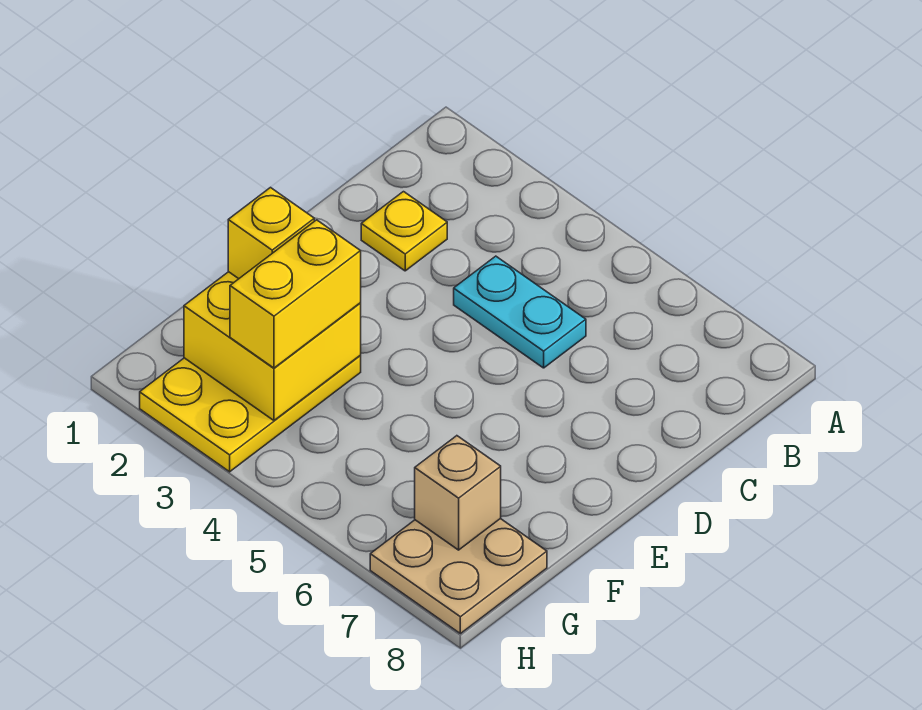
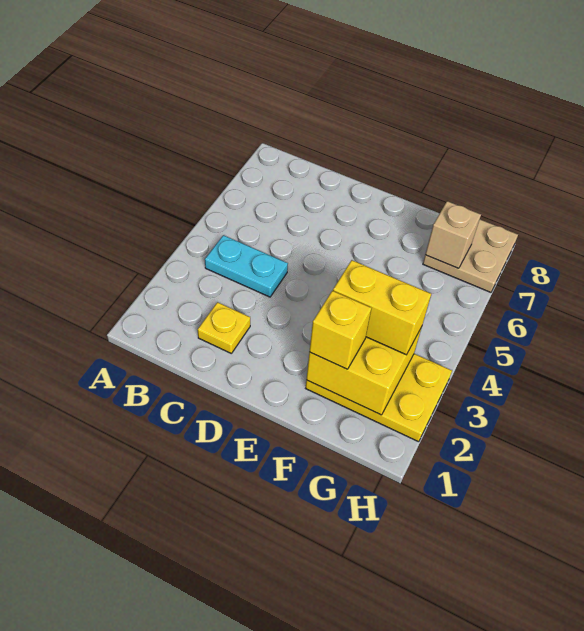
cyan 1x2 plate [454,256,586,368] -> cyan 1x2 plate turned to [205,235,288,297]

